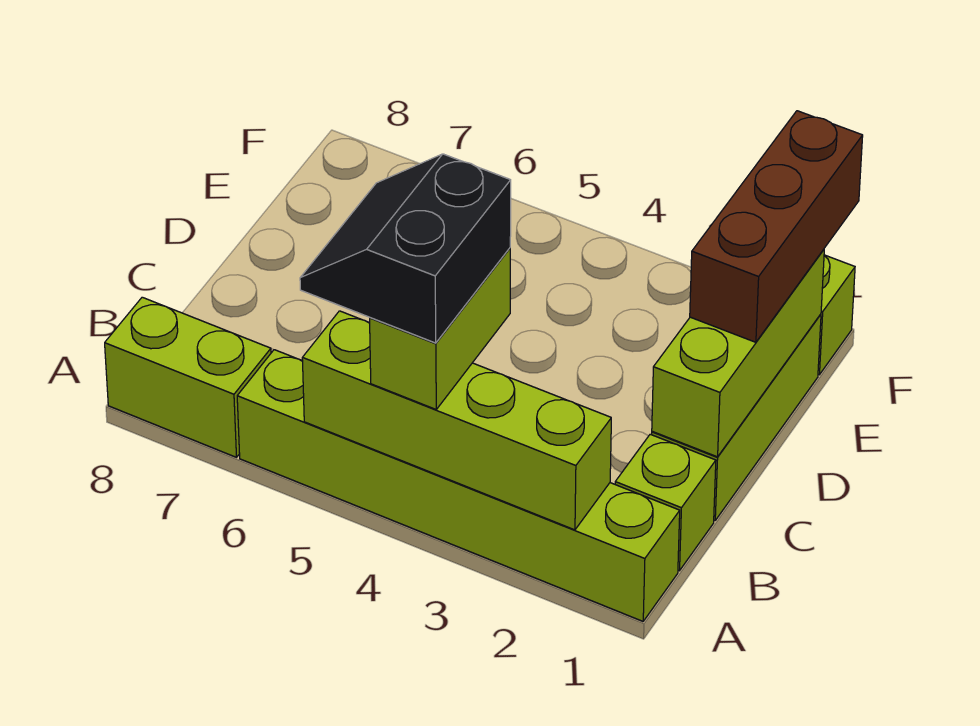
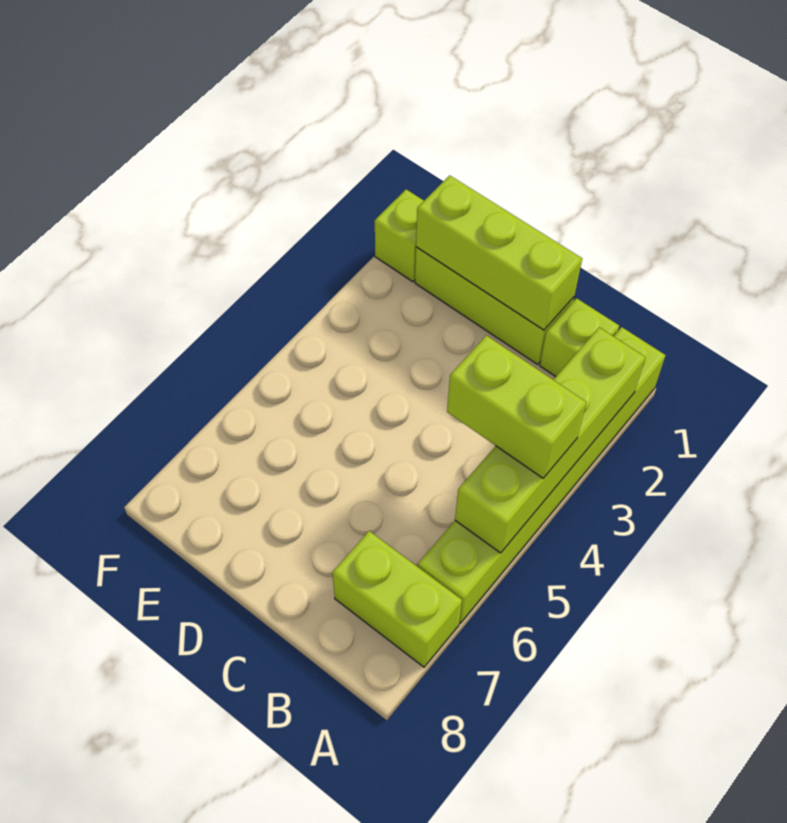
black 2x2 slope [300,154,511,343] -> none
lime 1x2 brick [105,297,271,457] -> lime 1x2 brick turned to [332,531,462,667]
brown 1x3 brick [690,111,863,342] -> none

